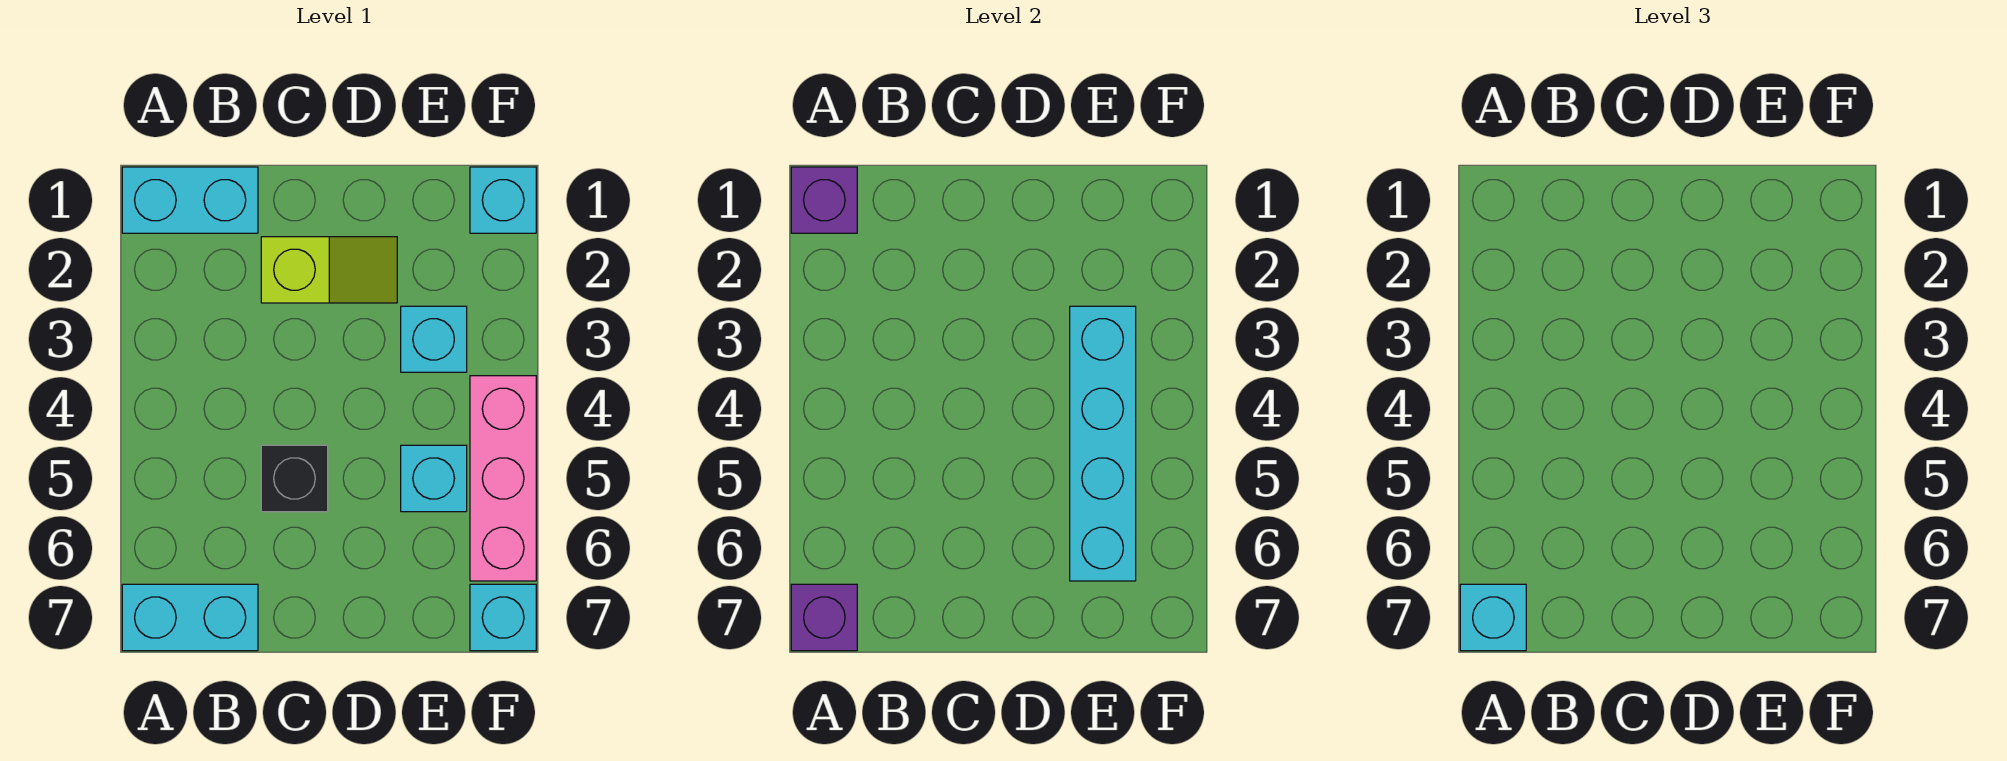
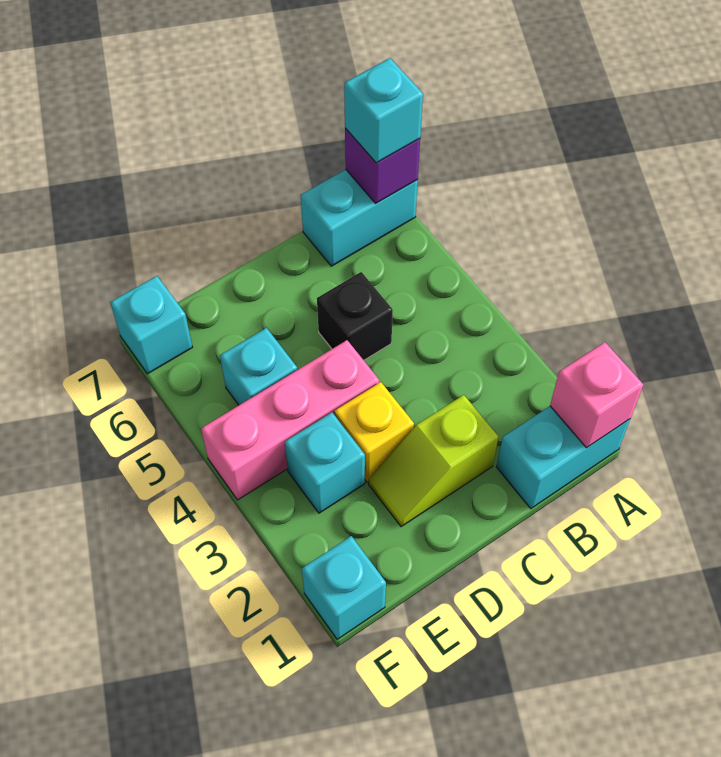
purple 1x1 brick [791,167,857,233] -> pink 1x1 brick [550,342,643,448]
none -> yellow 1x1 brick [335,382,414,482]
cyan 1x4 brick [1070,306,1136,581] -> none
pink 1x3 brick [470,376,536,581] -> pink 1x3 brick turned to [201,340,379,500]

